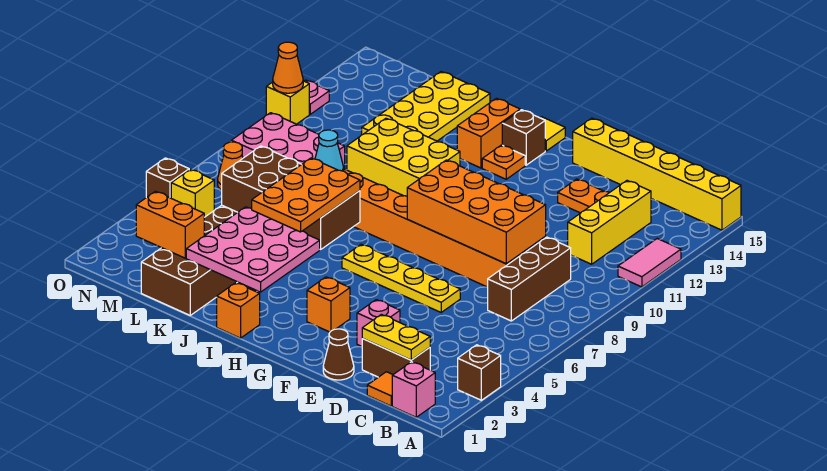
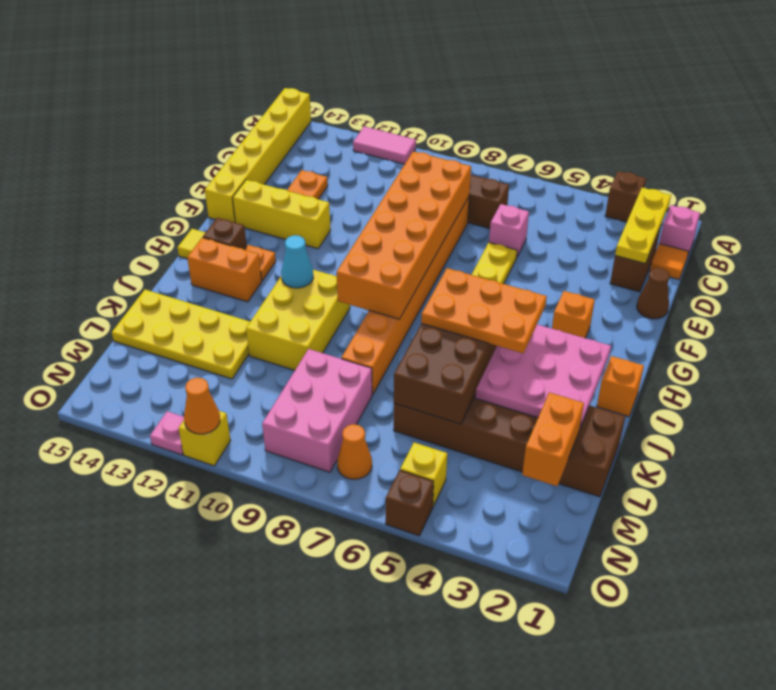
yellow 1x2 plate [362,314,430,360] -> yellow 1x3 plate [615,188,671,264]
yellow 1x3 brick [568,181,651,264] -> yellow 1x3 brick moved to [233,180,330,249]
orange 2x4 brick [407,160,546,264] -> orange 2x6 brick [337,151,471,319]
pink 1x1 brick [357,300,400,346] -> pink 1x1 brick moved to [489,204,529,258]
cyan 1x1 cone [315,130,344,171] -> cyan 1x1 cone moved to [281,235,313,288]

